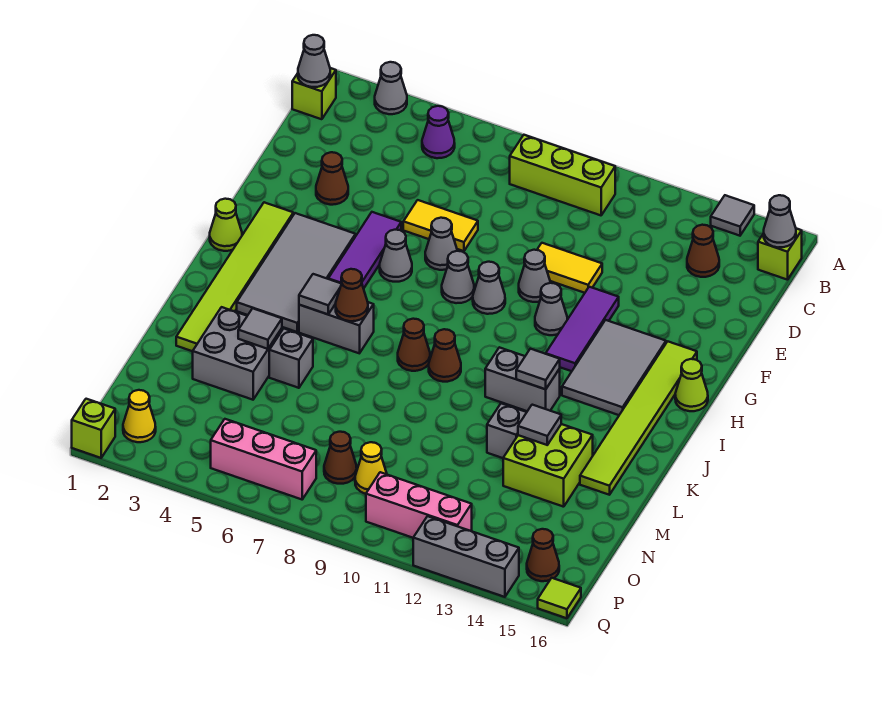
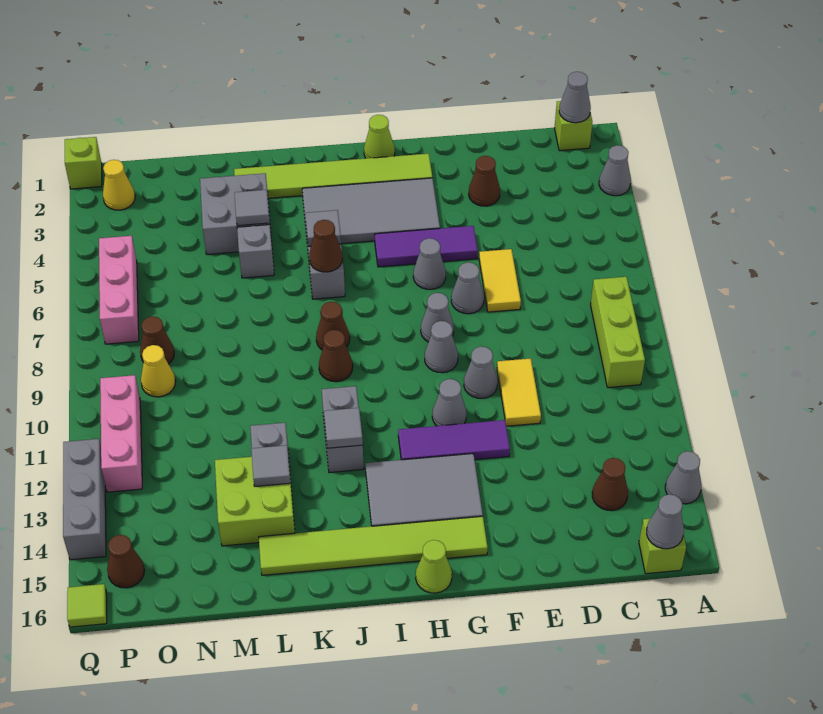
grey 1x1 tile [711,195,754,236] -> grey 1x1 cone [665,451,701,504]
purple 1x1 cone [422,106,455,158] -> none

